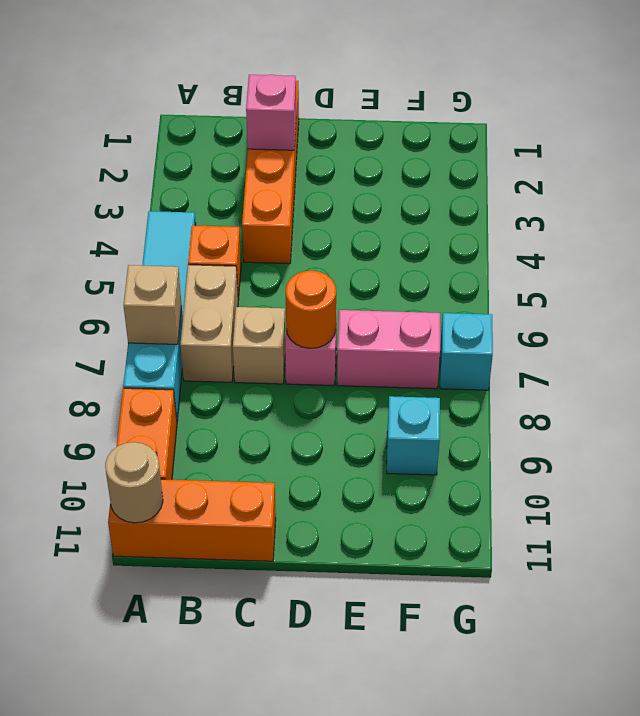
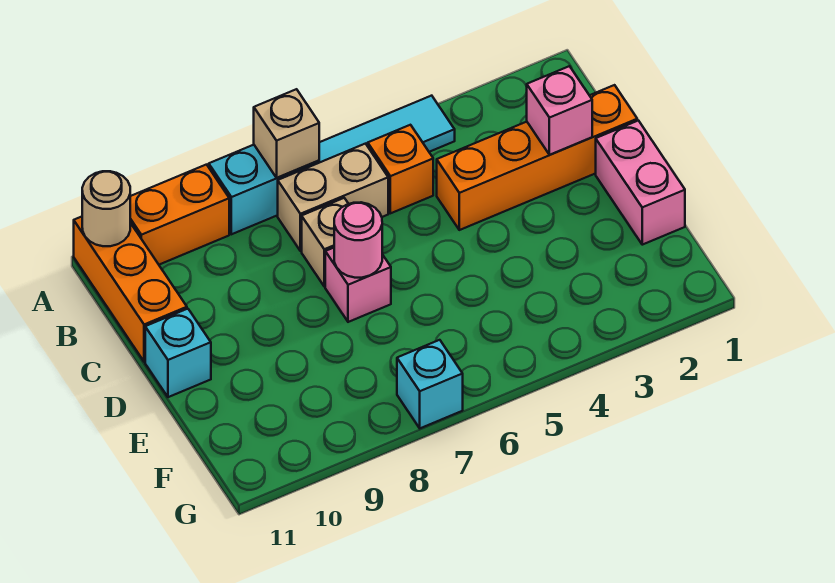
orange 1x1 round brick [286,271,336,348] -> pink 1x1 round brick [334,202,382,278]
pink 1x2 brick [337,310,440,389] -> pink 1x2 brick moved to [596,121,685,245]
cyan 1x1 brick [387,396,440,475] -> cyan 1x1 brick moved to [145,309,211,397]

